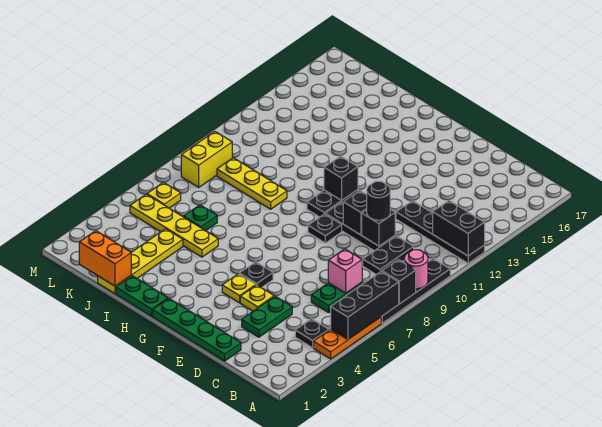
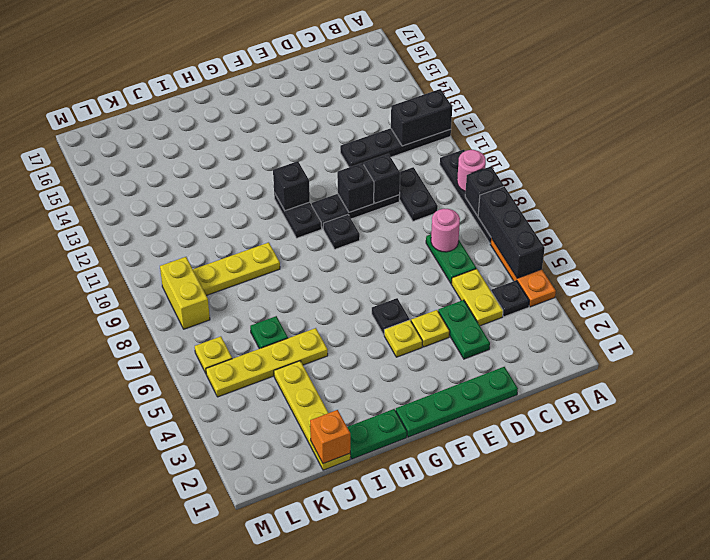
none -> yellow 1x2 plate [451,269,503,326]
pink 1x1 brick [328,249,362,293] -> pink 1x1 round brick [431,209,460,252]
black 1x1 round brick [367,181,390,220] -> none
orange 1x2 brick [79,231,131,286] -> orange 1x1 brick [310,410,350,464]

